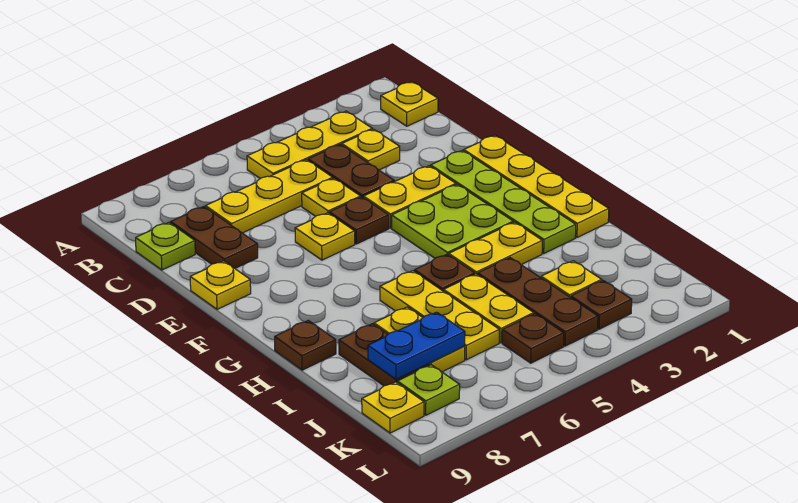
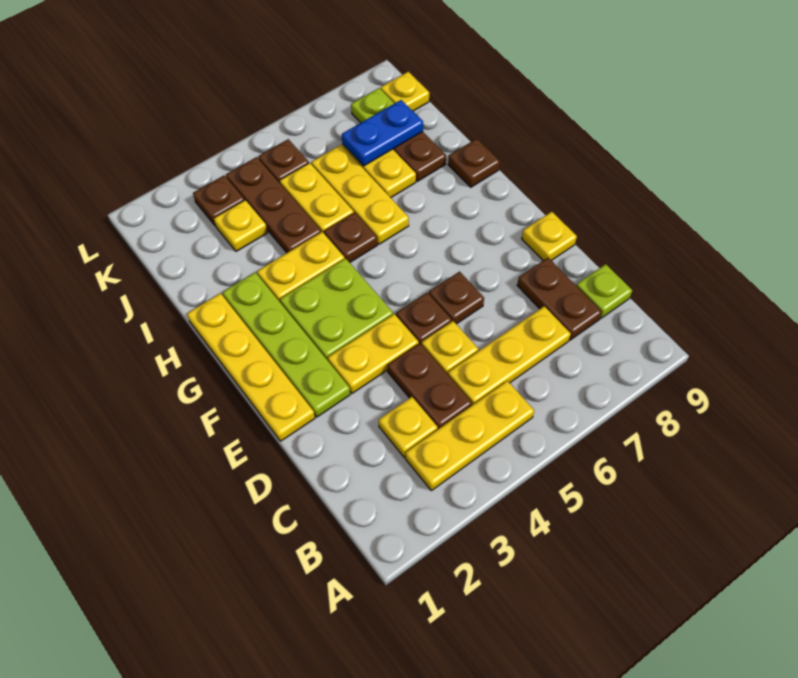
yellow 1x1 plate [381,82,438,126] -> none
yellow 1x1 plate [295,213,355,260] -> brown 1x1 plate [429,272,484,324]

